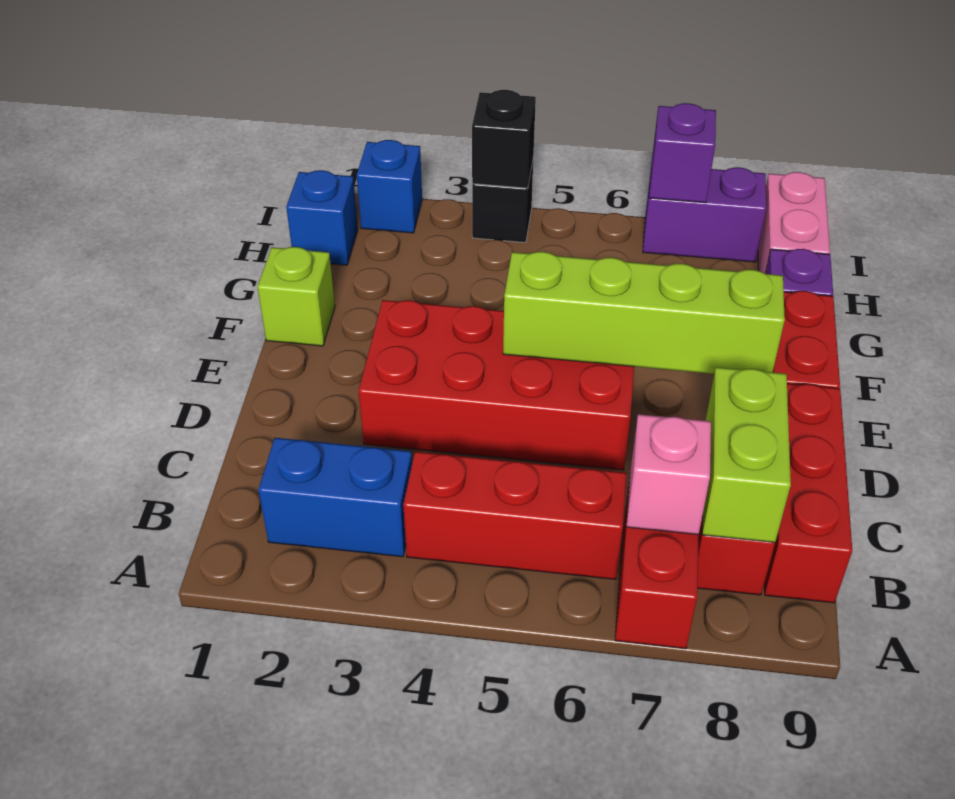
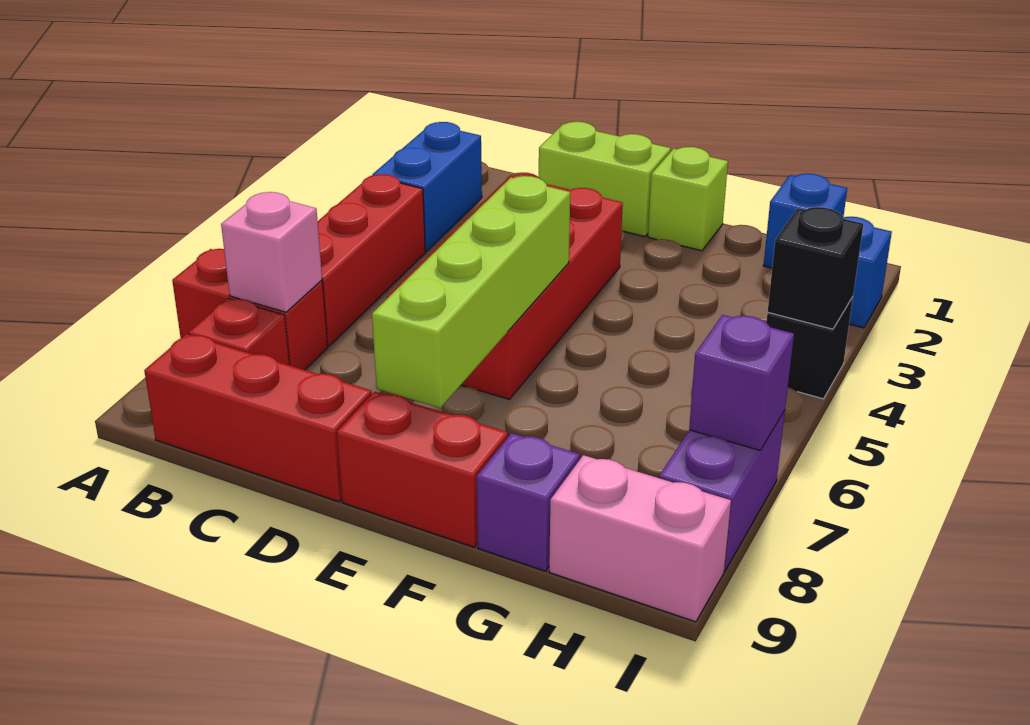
lime 1x2 brick [702,367,791,542] -> lime 1x2 brick moved to [539,122,671,237]

